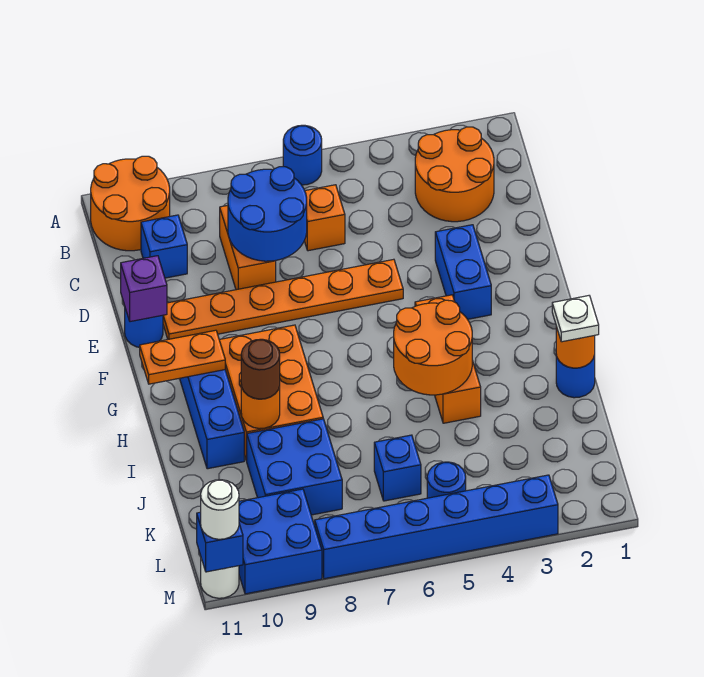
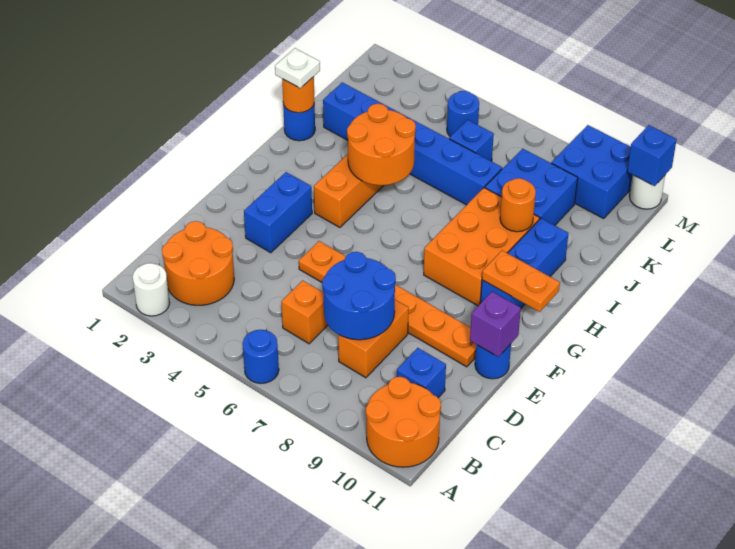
brown 1x1 round brick [241,339,280,399] -> none
blue 1x6 brick [315,475,558,579] -> blue 1x6 brick moved to [323,82,502,205]
white 1x1 round brick [201,480,239,539] -> white 1x1 round brick moved to [133,263,170,316]

